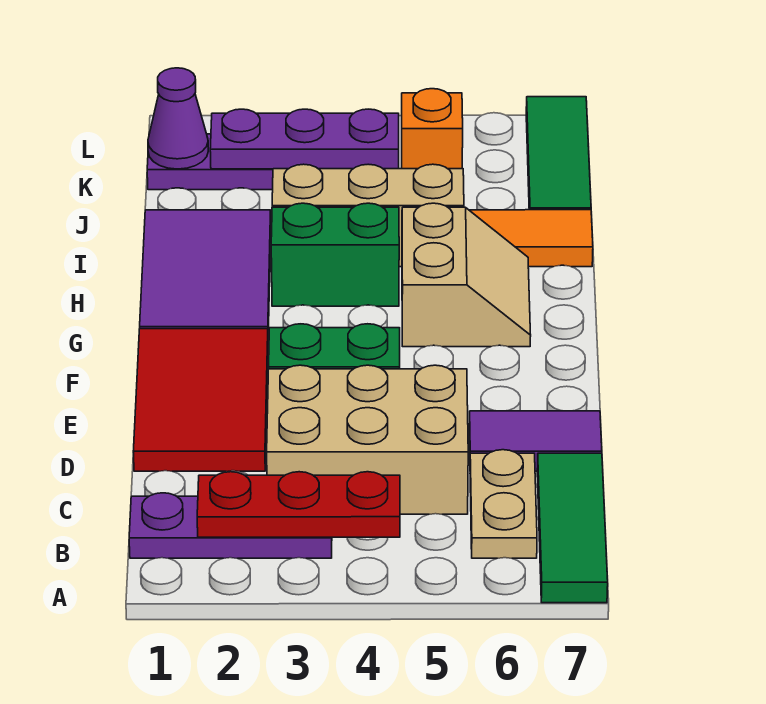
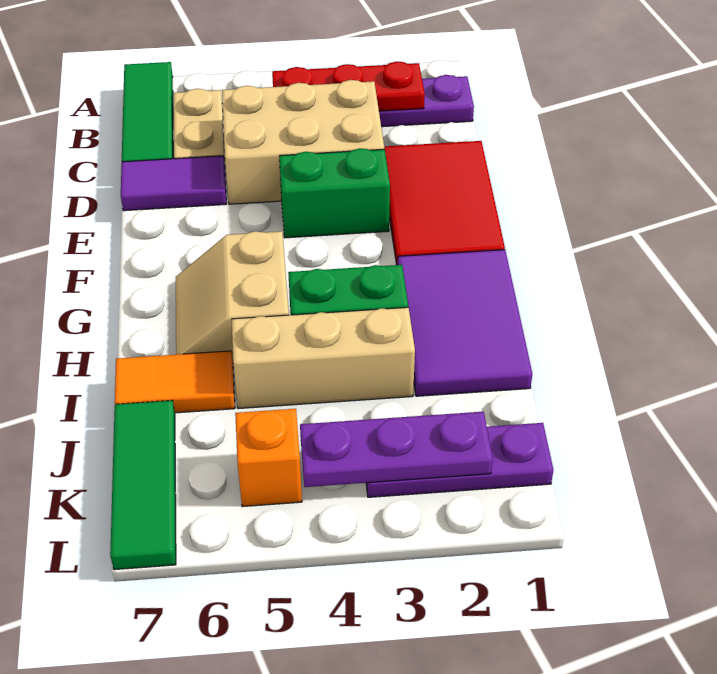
purple 1x1 cone [148,68,208,169] -> none

